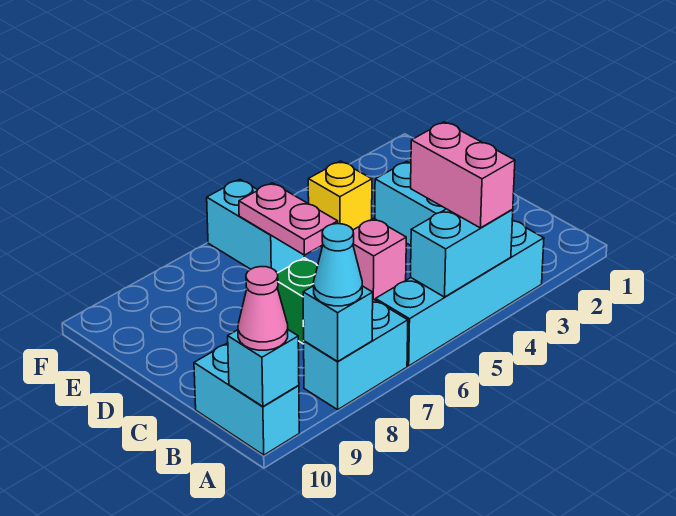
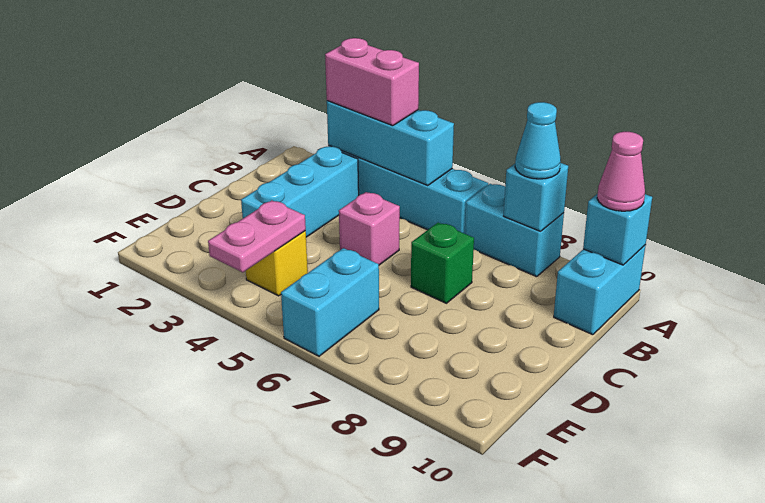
cyan 1x2 brick [411,209,513,297] -> cyan 1x3 brick [327,101,454,186]
pink 1x2 brick [411,122,515,228] -> pink 1x2 brick turned to [325,38,419,126]
pink 1x2 plate [239,183,338,255] -> pink 1x2 plate moved to [208,200,306,272]

